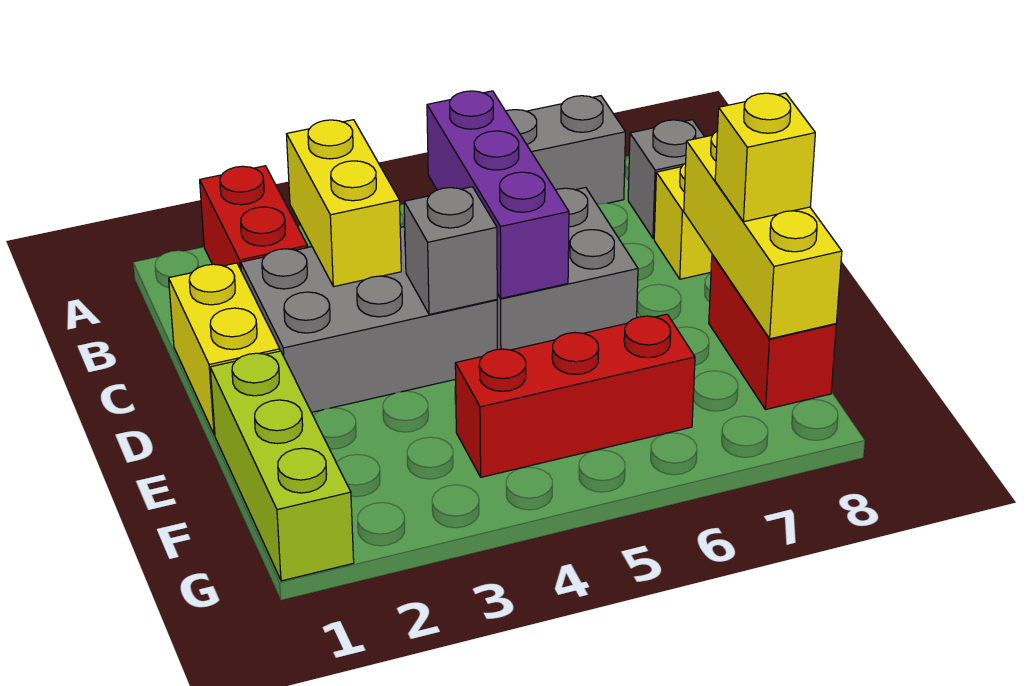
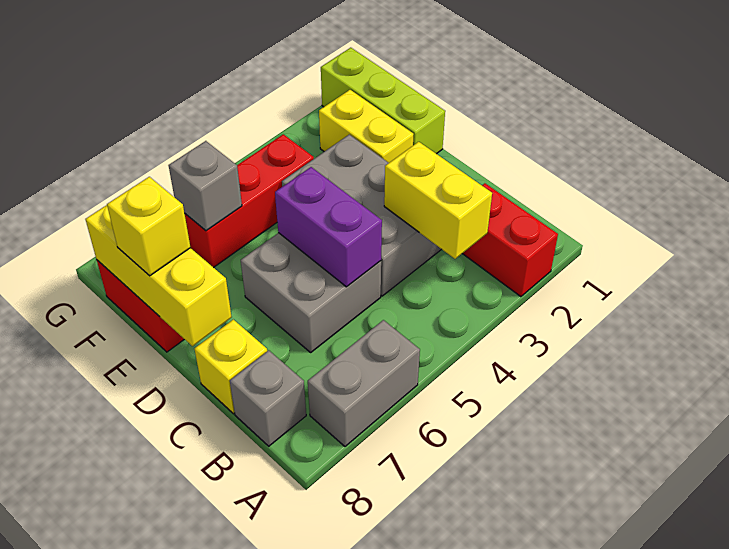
purple 1x3 brick [427,91,569,298] -> purple 1x2 brick [275,167,382,287]
yellow 1x2 brick [169,263,280,435] -> yellow 1x2 brick moved to [319,90,414,163]
grey 2x3 brick [241,227,497,412] -> grey 2x3 brick turned to [282,135,441,296]
grey 1x1 brick [404,187,497,315] -> grey 1x1 brick moved to [168,141,242,231]

